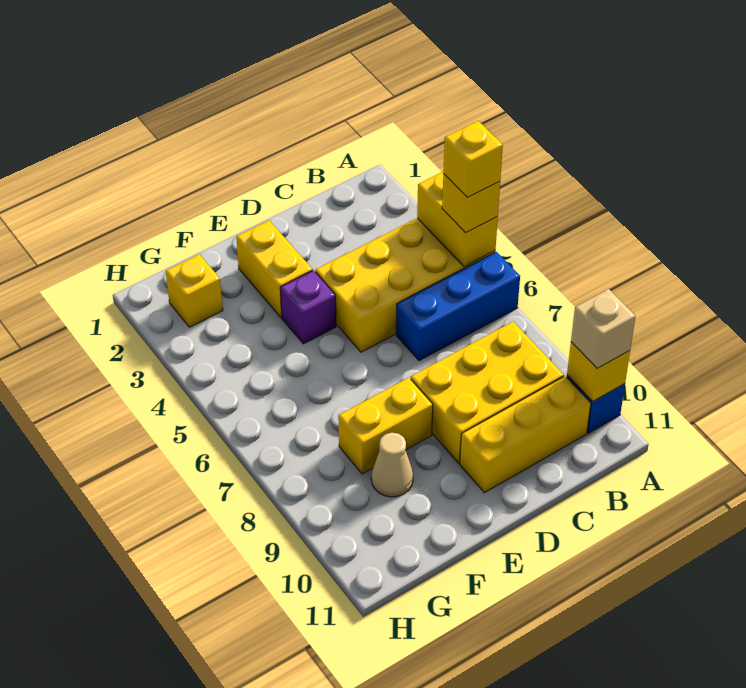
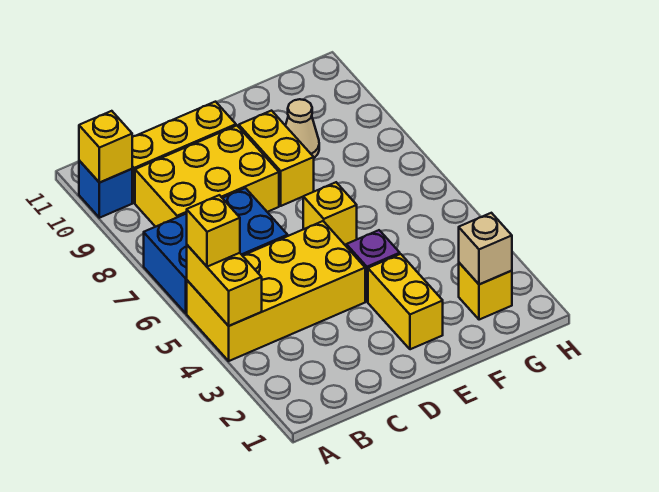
yellow 1x1 brick [443,121,503,197] -> yellow 1x1 brick moved to [303,182,357,245]
blue 1x3 brick [396,252,520,361] -> blue 2x3 brick [144,188,288,313]
tan 1x1 brick [571,289,636,368] -> tan 1x1 brick moved to [459,213,512,284]
yellow 1x2 brick [338,378,433,474] -> yellow 1x2 brick turned to [239,111,314,206]

